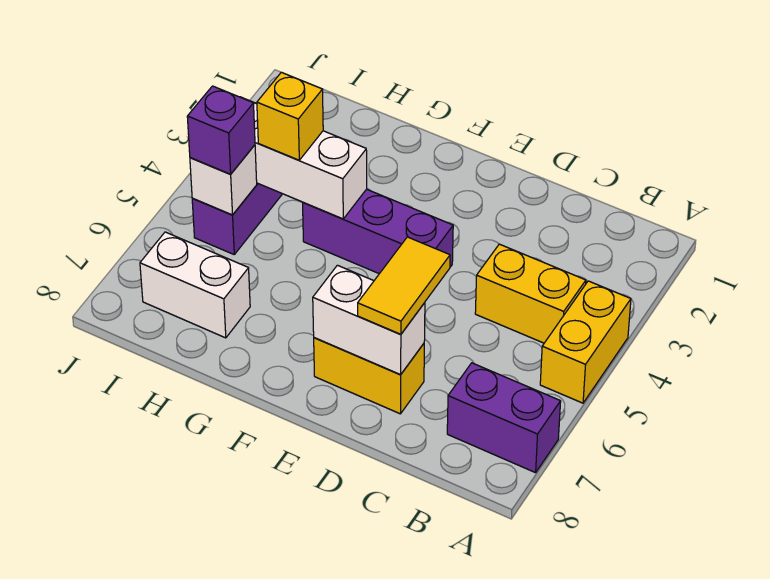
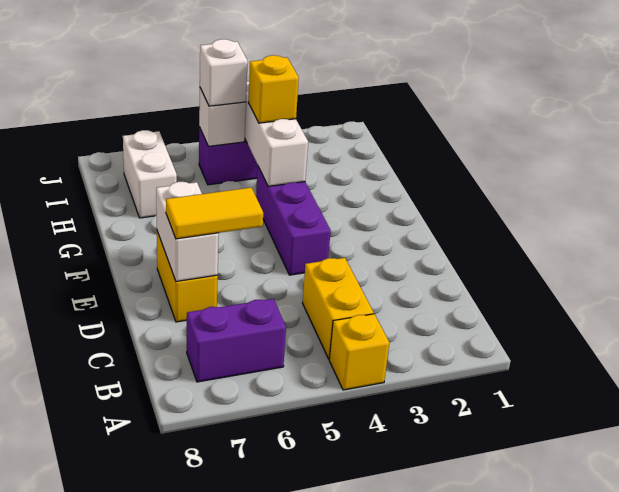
yellow 1x2 brick [540,281,631,403] -> yellow 1x1 brick [329,314,390,390]
purple 1x2 brick [447,363,561,473] -> purple 1x2 brick turned to [187,299,286,382]
purple 1x1 brick [187,86,255,174] -> white 1x1 brick [200,39,248,106]

